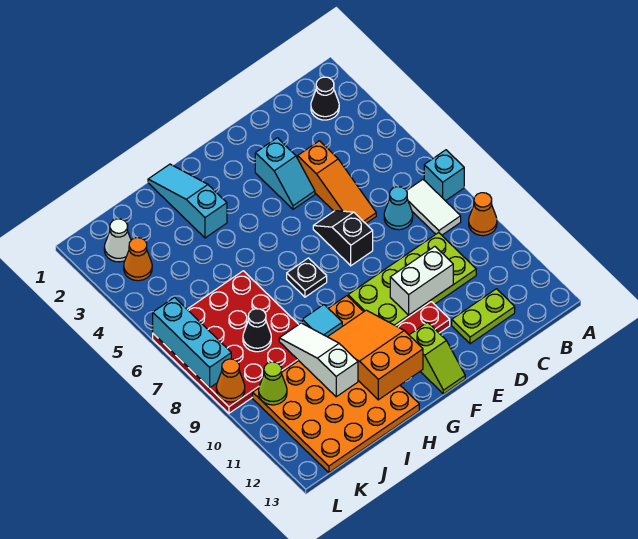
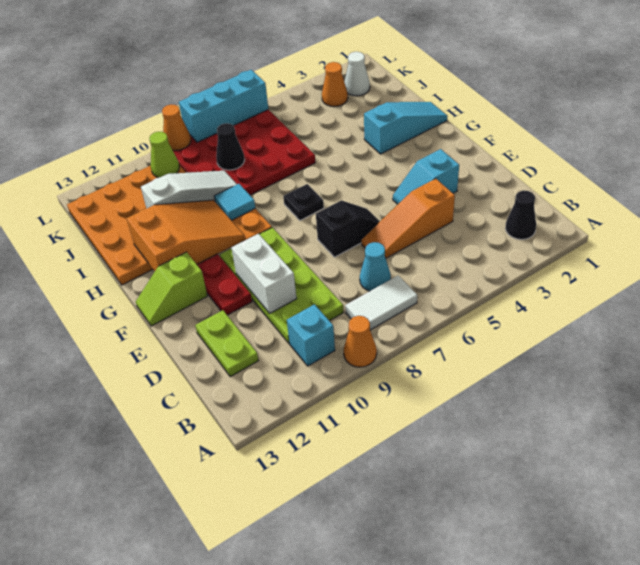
cyan 1x1 brick [424,150,464,201] -> cyan 1x1 brick moved to [287,305,335,366]

